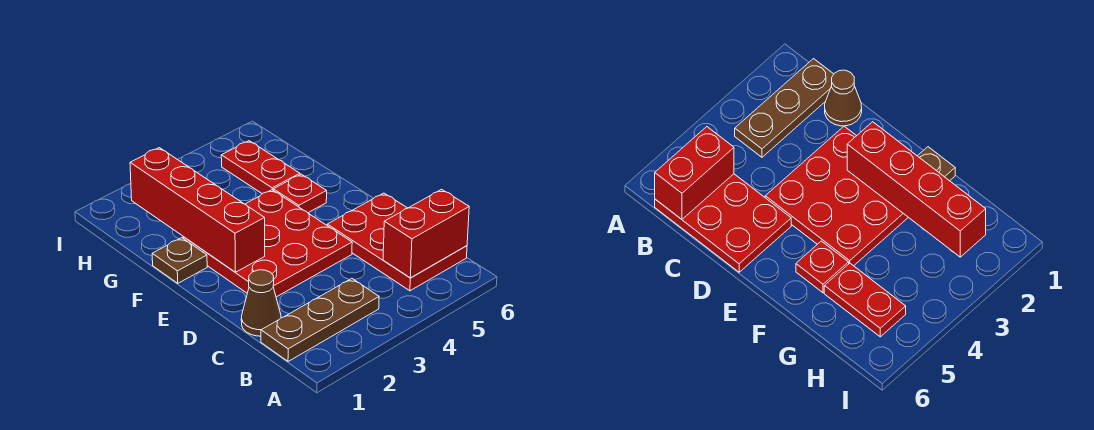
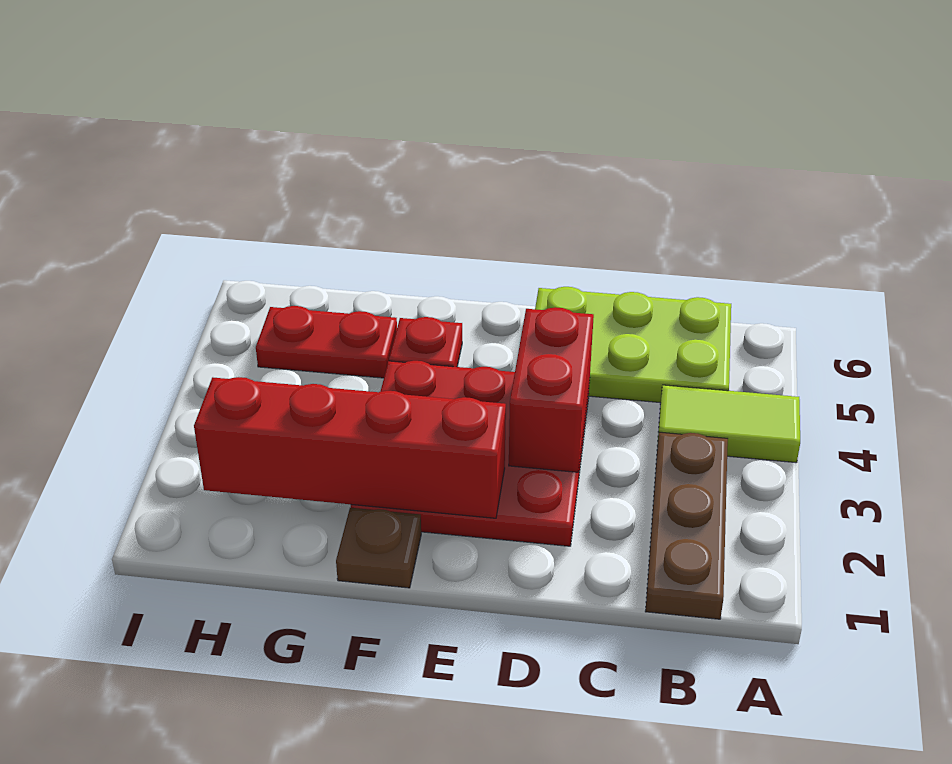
none -> lime 1x2 tile [657,385,800,463]
red 2x3 plate [327,193,467,291] -> lime 2x3 plate [535,287,731,403]
red 1x2 brick [383,189,469,278] -> red 1x2 brick moved to [509,307,594,472]
brown 1x1 cone [241,270,281,336] -> none

